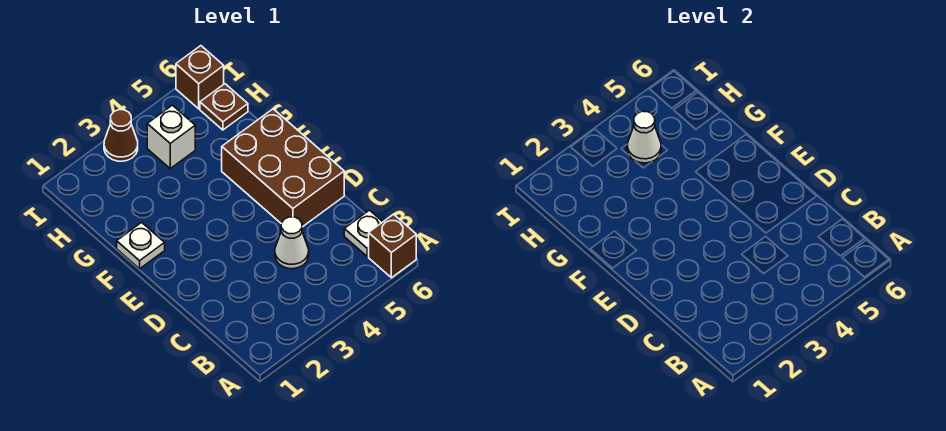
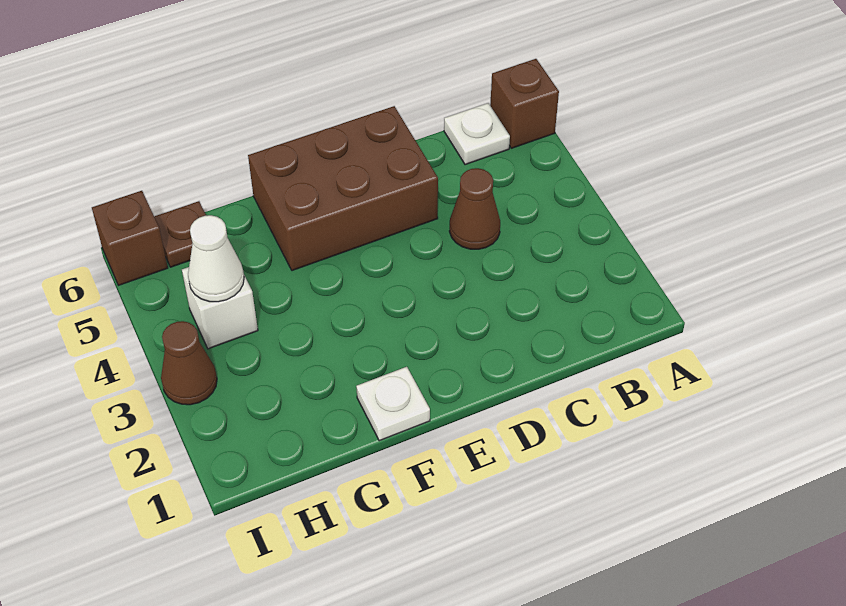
white 1x1 cone [275,217,309,269] -> brown 1x1 cone [449,168,500,249]

